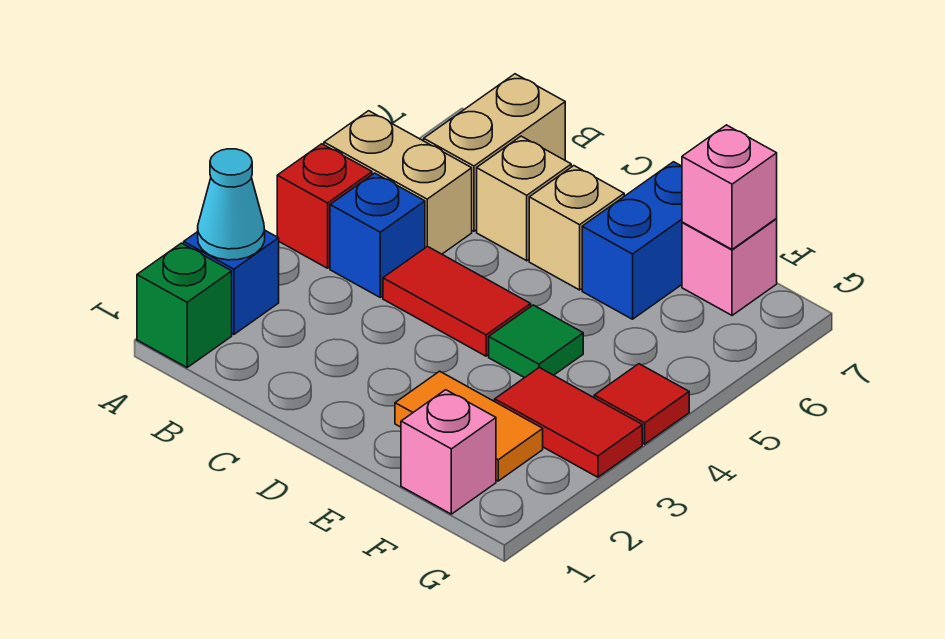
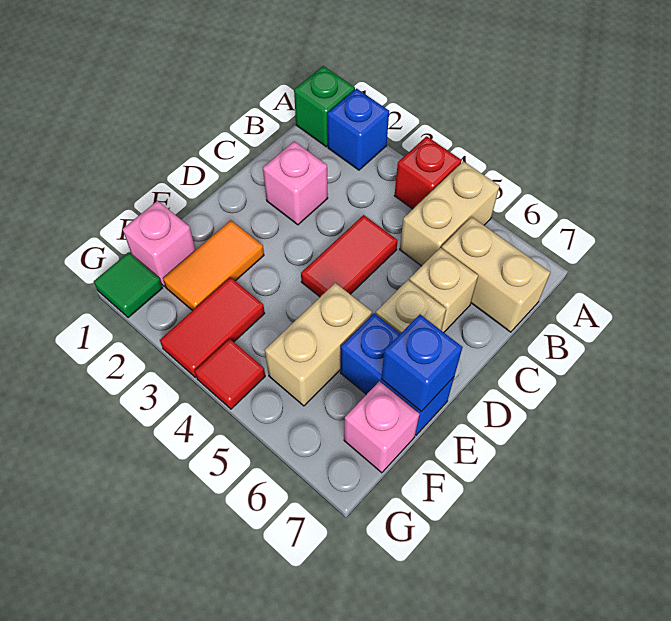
cyan 1x1 cone [198,149,265,260] -> none
blue 1x1 brick [330,173,425,297] -> blue 1x1 brick moved to [381,315,462,411]
green 1x1 tile [489,305,583,378] -> green 1x1 tile moved to [94,252,163,318]
none -> tan 1x2 brick [265,283,372,406]
pink 1x1 brick [682,125,777,249] -> pink 1x1 brick moved to [263,141,328,225]

